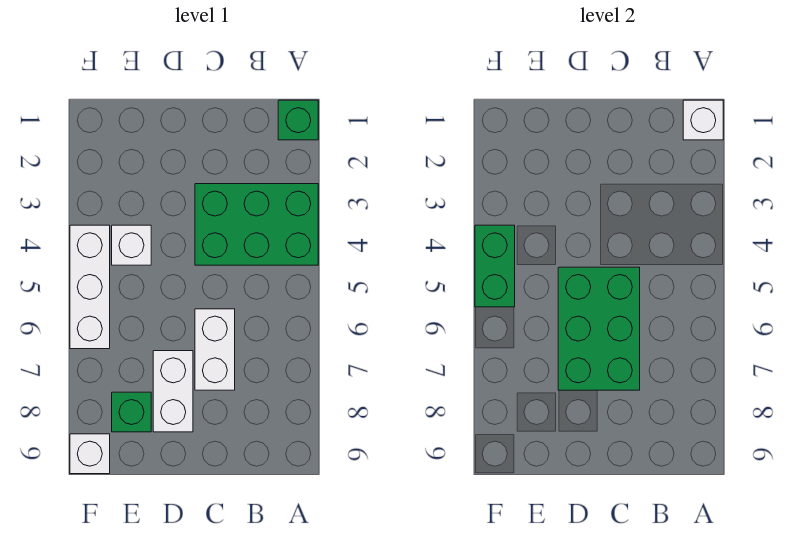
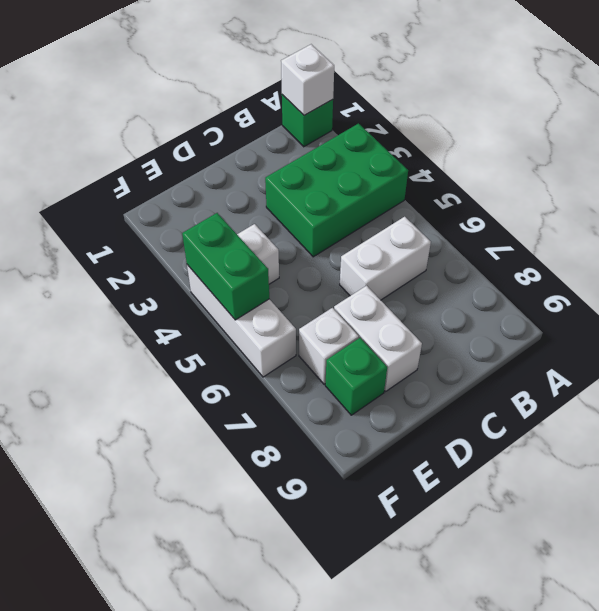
green 2x3 brick [558,267,640,390] -> none
white 1x2 brick [195,309,235,390] -> white 1x2 brick turned to [340,217,431,300]
white 1x1 brick [70,434,110,474] -> white 1x1 brick moved to [299,308,359,384]

